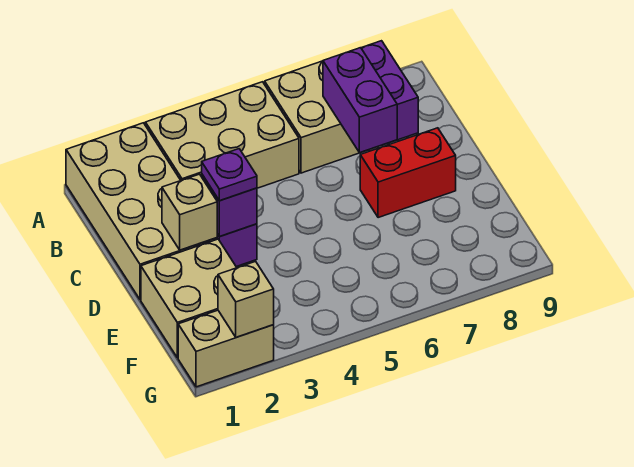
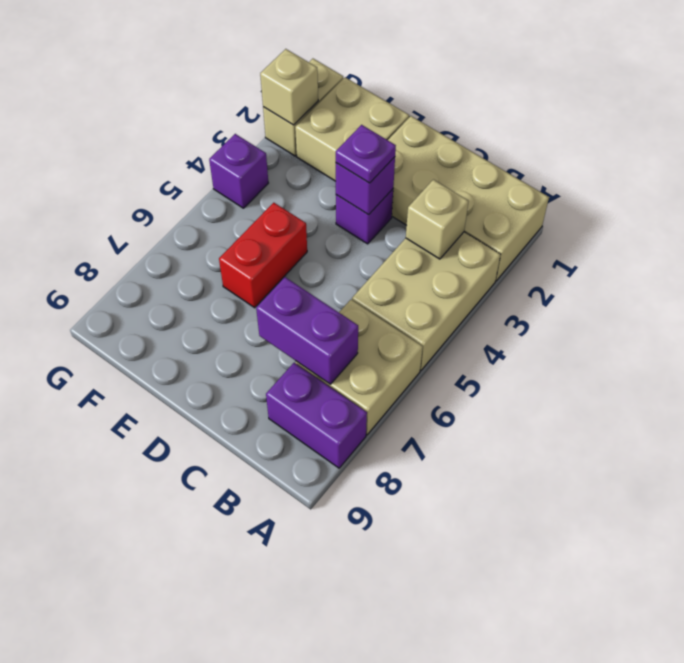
tan 1x1 brick [162,174,217,250] -> tan 1x1 brick moved to [406,180,469,259]
red 1x2 brick [360,128,456,218] -> red 1x2 brick moved to [219,203,307,308]
none -> purple 1x1 brick [209,134,268,208]

